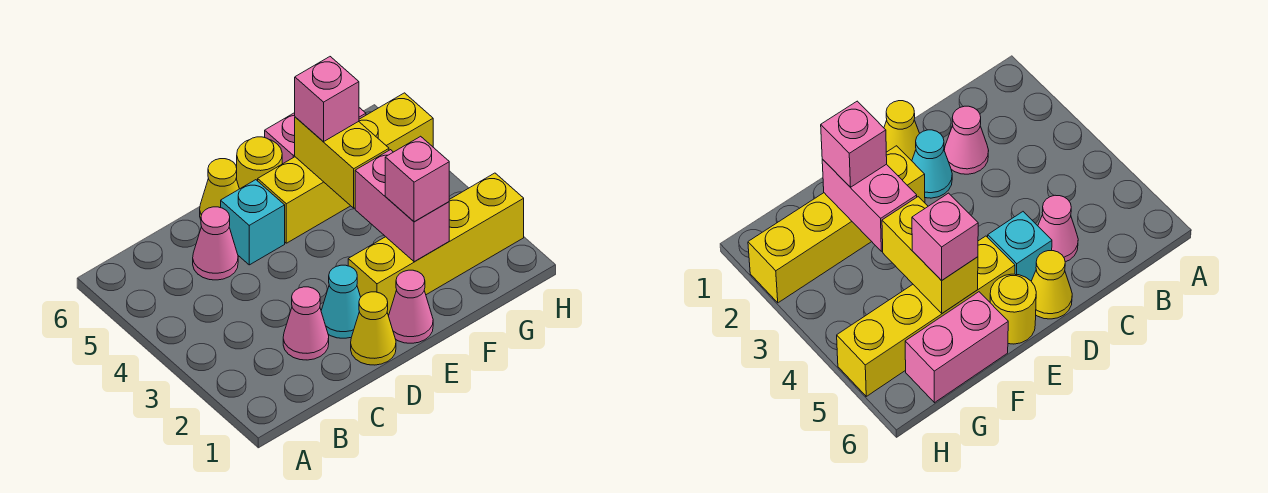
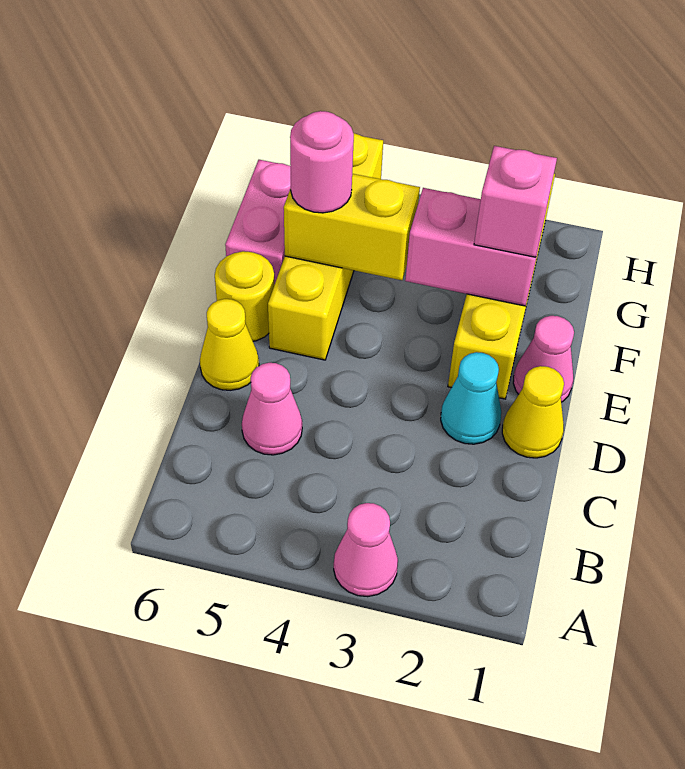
pink 1x1 cone [283,287,329,360] -> pink 1x1 cone moved to [334,503,398,597]
cyan 1x1 brick [221,180,285,265] -> none
pink 1x1 brick [295,57,359,141] -> pink 1x1 round brick [290,111,354,213]

